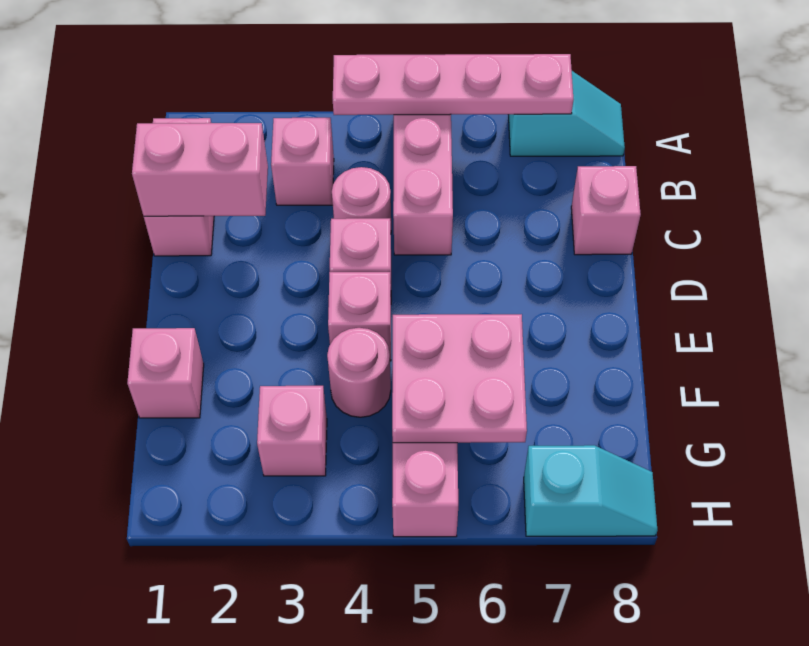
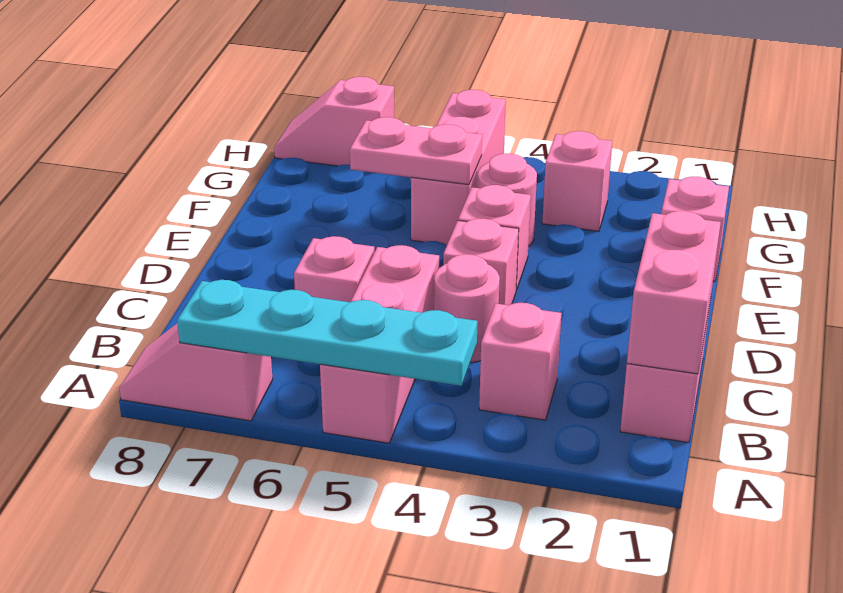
pink 1x4 plate [333,54,574,115] -> cyan 1x4 plate [177,280,477,386]
cyan 1x2 slope [508,71,625,156] -> pink 1x2 slope [119,323,273,421]
pink 1x2 brick [132,123,268,216] -> pink 1x2 brick turned to [627,211,721,374]
pink 1x1 brick [571,166,641,255] -> pink 1x1 brick moved to [294,236,374,302]
pink 2x2 plate [392,314,527,443] -> pink 1x2 plate [350,117,482,185]
cyan 1x2 slope [524,445,657,536] -> pink 1x2 slope [274,77,394,166]

